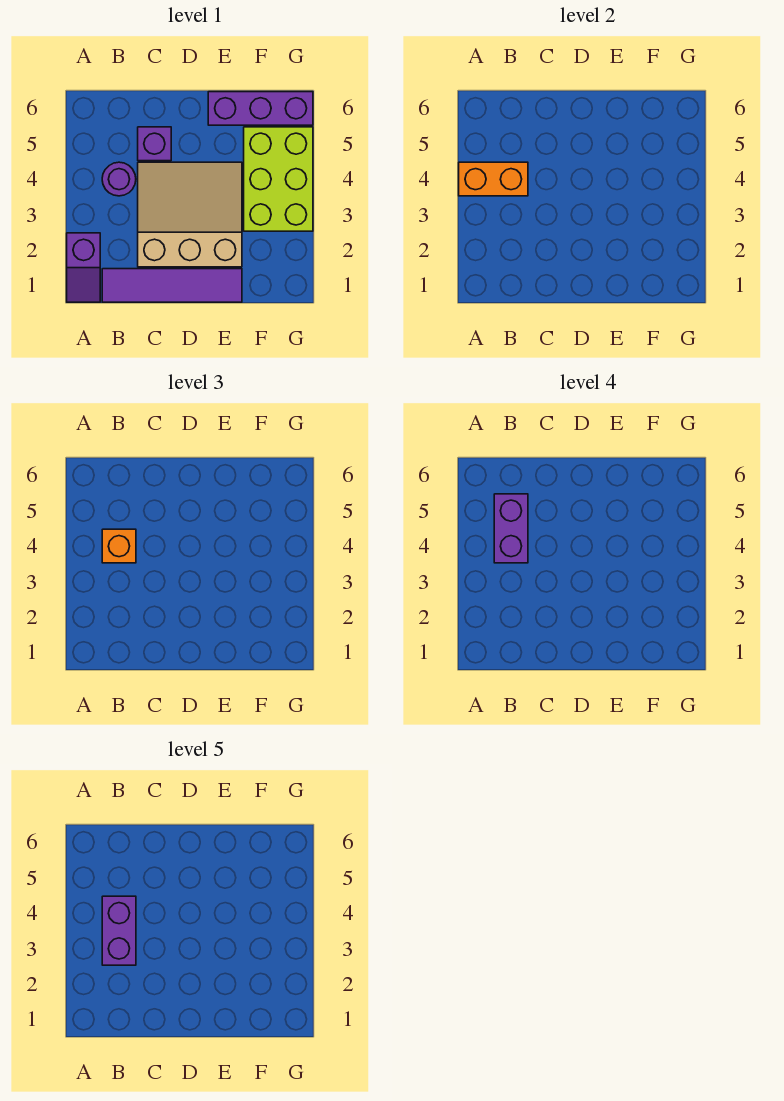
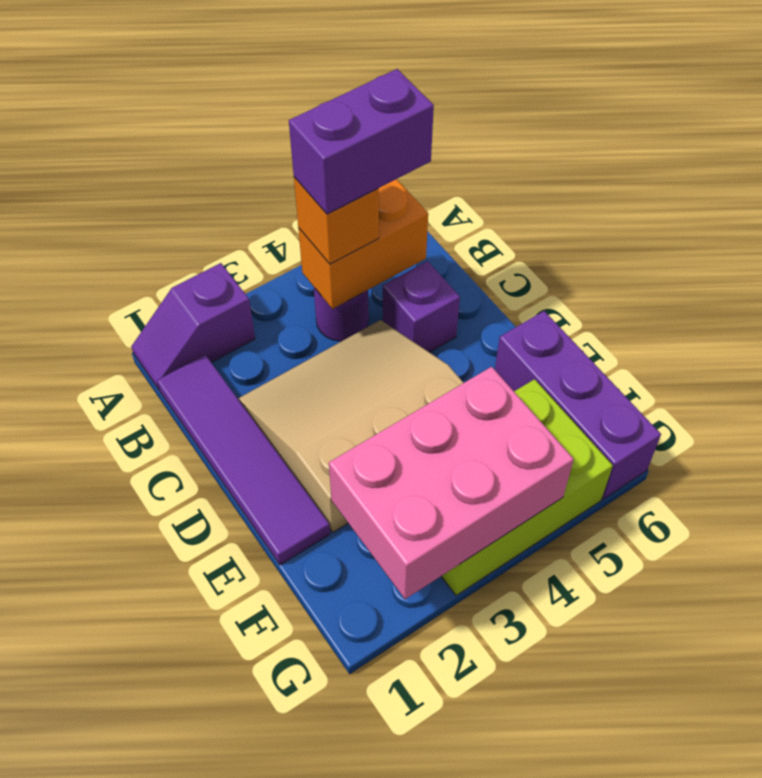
orange 1x2 brick [459,162,528,196] -> orange 1x2 brick turned to [298,179,428,309]
purple 1x2 brick [102,896,136,965] -> none
tan 3x3 slope [138,162,242,267] -> tan 3x3 slope turned to [238,320,463,532]
none -> pink 2x3 brick [329,367,574,599]

